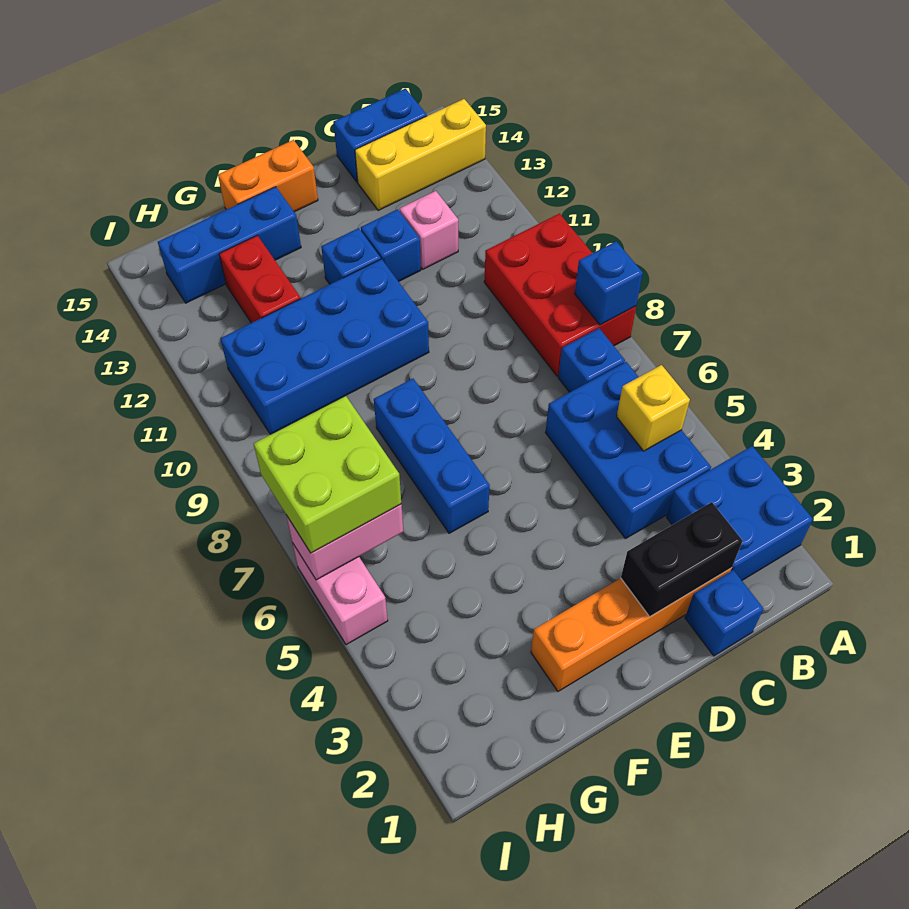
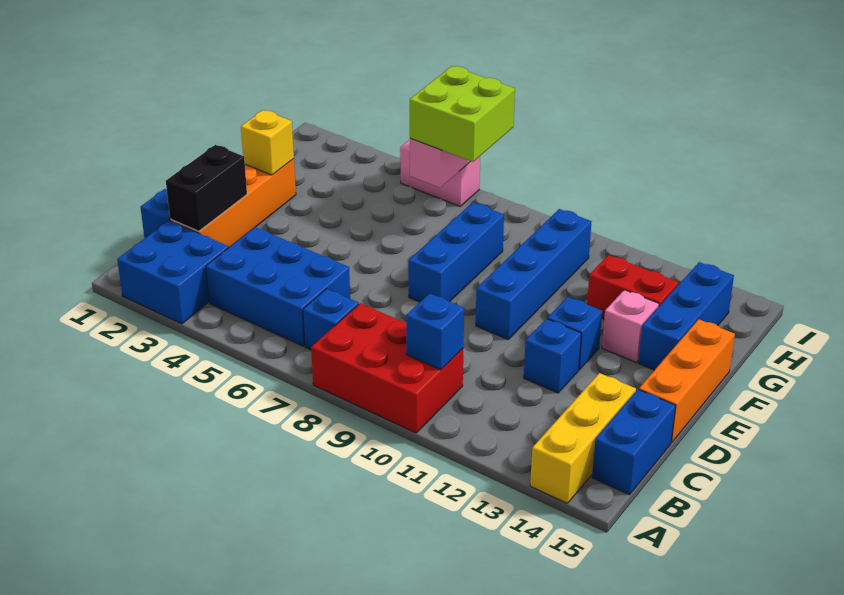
blue 1x1 brick [575,241,643,325] -> blue 1x1 brick moved to [406,293,464,370]
yellow 1x1 brick [617,365,690,451] -> yellow 1x1 brick moved to [241,110,294,175]
pink 1x1 brick [400,191,458,269] -> pink 1x1 brick moved to [602,290,659,362]
blue 2x4 brick [220,259,429,434] -> blue 1x4 brick [476,209,592,339]
orange 1x2 brick [218,140,318,212] -> orange 1x3 brick [639,319,735,443]
blue 1x3 brick [374,379,490,533] -> blue 1x3 brick turned to [408,203,504,302]

